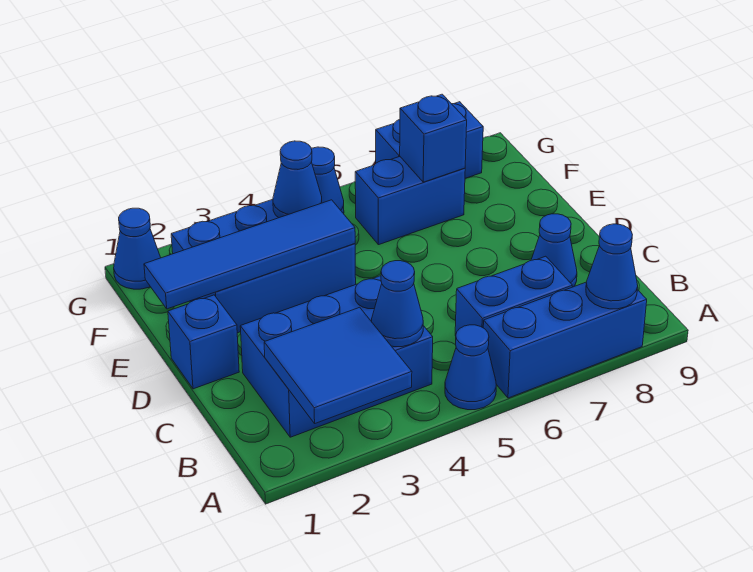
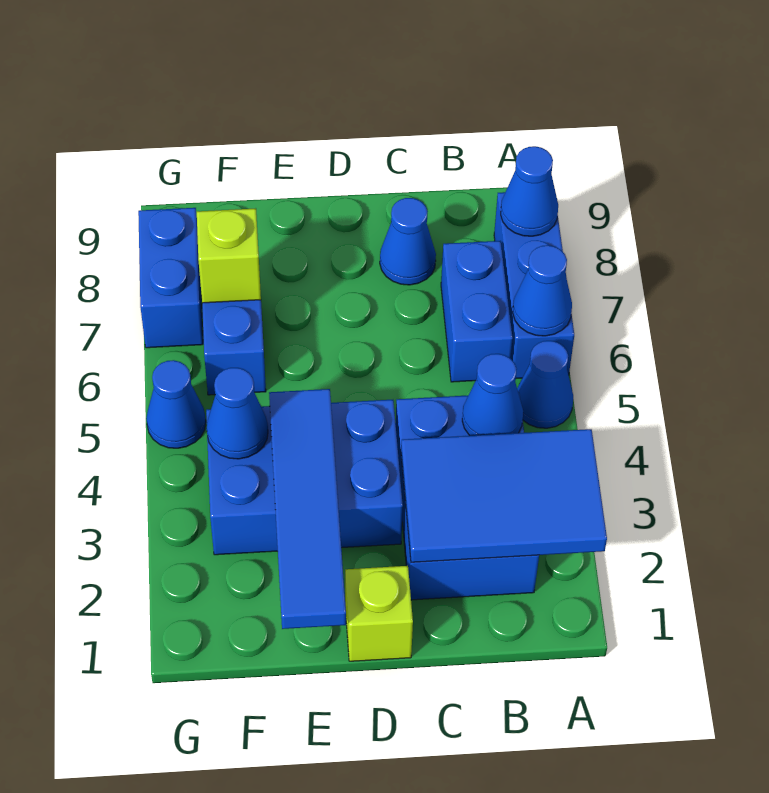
blue 2x2 tile [264,307,412,423] -> blue 2x3 tile [401,429,607,562]
blue 1x1 brick [168,295,239,389] -> lime 1x1 brick [345,566,413,661]
blue 2x3 brick [171,199,356,333] -> blue 2x3 brick turned to [206,400,403,555]
blue 1x1 brick [400,94,467,182] -> lime 1x1 brick [197,208,261,303]
blue 1x1 cone [114,208,161,289] -> blue 1x1 cone moved to [513,245,572,336]

